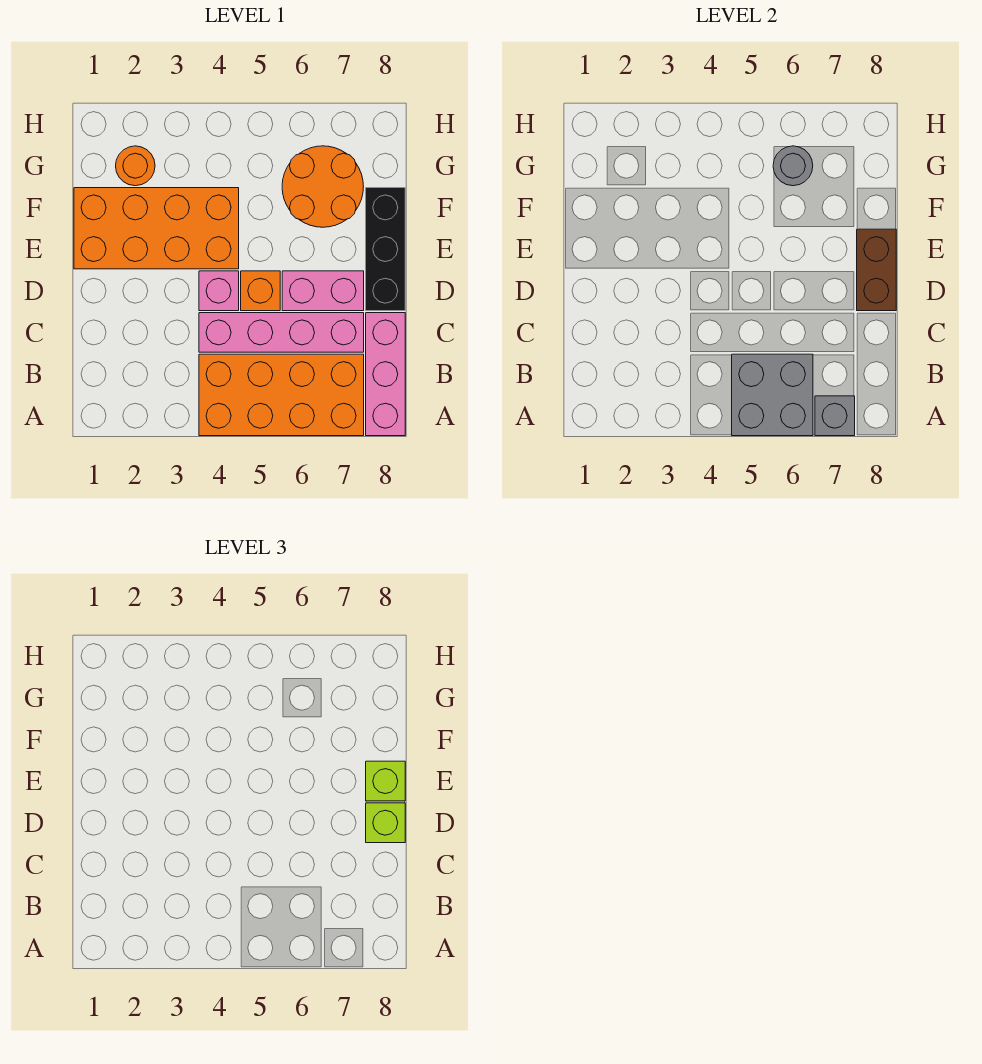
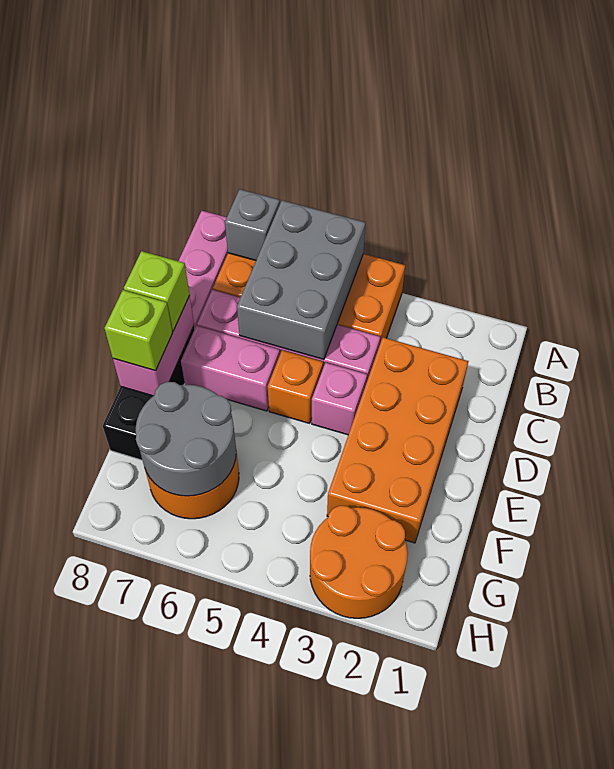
grey 2x2 brick [732,354,813,436] -> grey 2x3 brick [237,200,366,360]
brown 1x2 brick [857,229,896,311] -> pink 1x2 brick [113,296,194,396]
orange 2x4 brick [74,188,239,269] -> orange 2x4 brick turned to [327,337,468,543]
orange 1x1 round brick [116,146,155,186] -> orange 2x2 round brick [310,506,408,618]
grey 1x1 round brick [773,146,813,186] -> grey 2x2 round brick [136,382,236,496]

